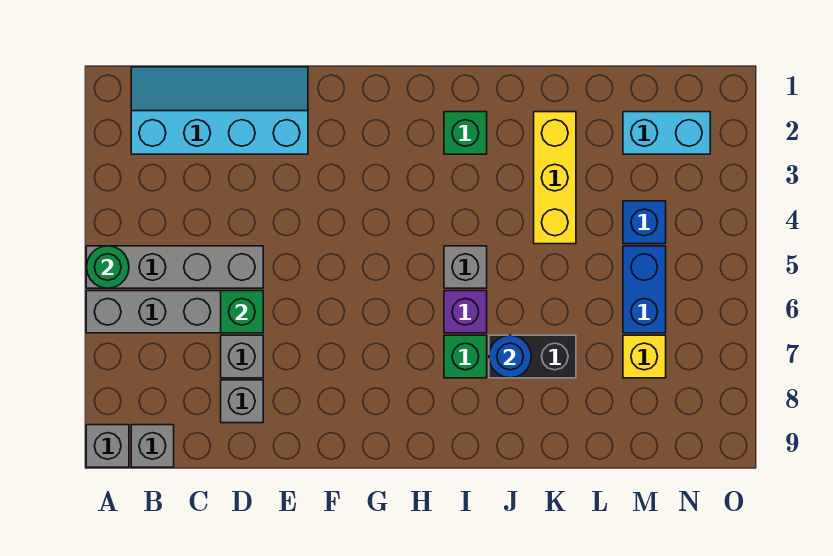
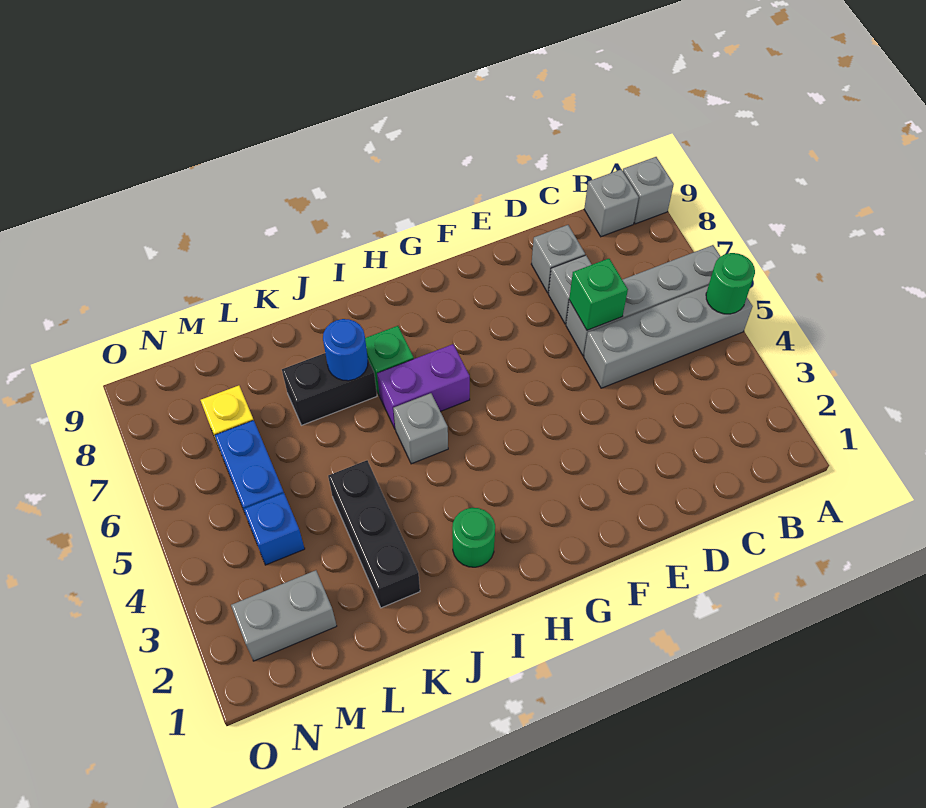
cyan 2x4 slope [131,67,308,154] -> none
green 1x1 brick [444,112,487,154] -> green 1x1 round brick [452,508,495,567]
purple 1x1 brick [444,291,487,333] -> purple 1x2 brick [377,344,470,428]
yellow 1x3 brick [534,112,576,244] -> black 1x3 brick [328,460,420,608]
cyan 1x2 brick [623,112,710,154] -> grey 1x2 brick [231,570,337,661]

